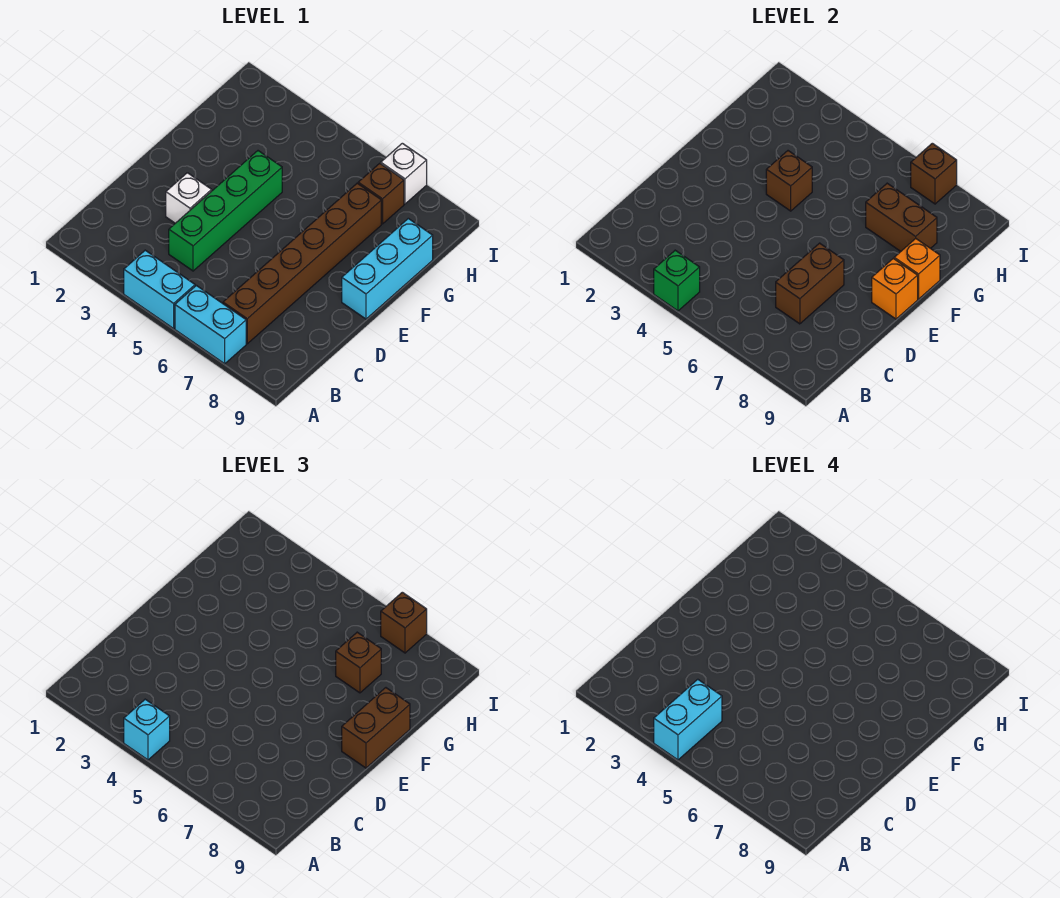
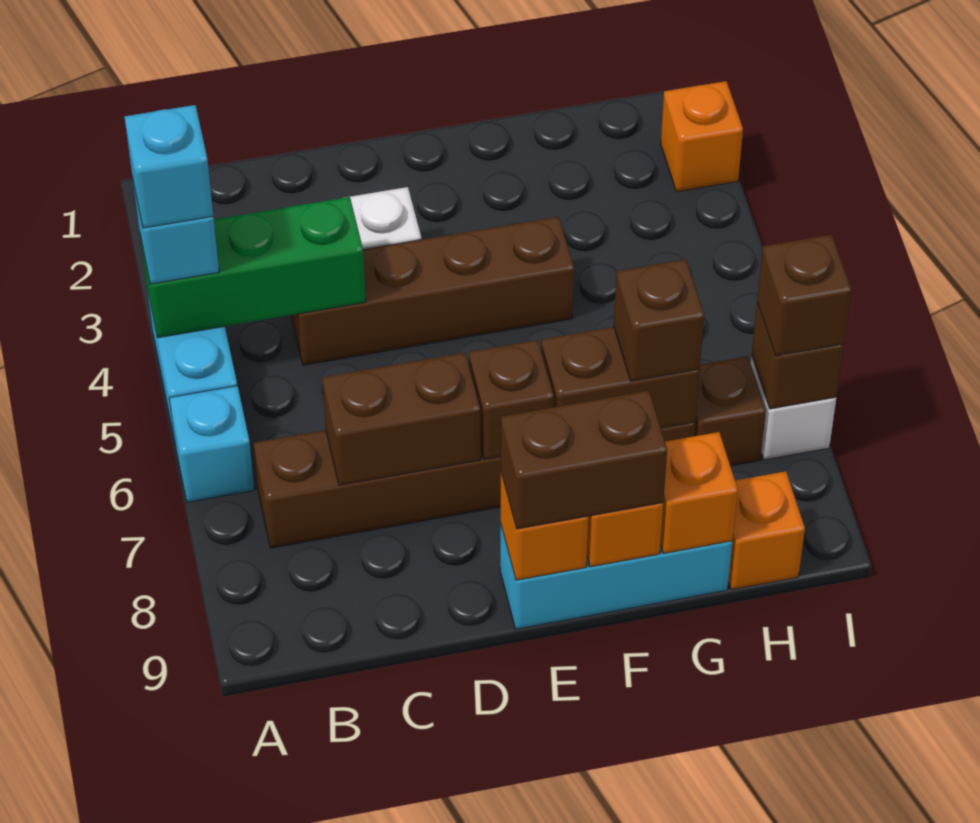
green 1x1 brick [654,250,700,311] -> green 1x3 brick [140,197,366,338]
cyan 1x2 brick [654,679,722,760] -> cyan 1x1 brick [125,105,213,228]
cyan 1x2 brick [175,285,246,364] -> cyan 1x1 brick [169,386,254,502]
green 1x4 brick [169,151,282,271] -> brown 1x4 brick [291,217,574,365]
brown 1x1 brick [766,151,812,211] -> brown 1x1 brick moved to [469,340,554,460]
brown 1x2 brick [866,183,937,251] -> brown 1x2 brick turned to [541,327,700,428]
none -> orange 1x1 brick [660,432,738,553]
none -> orange 1x1 brick [728,471,805,590]
none -> orange 1x1 brick [661,81,743,192]

